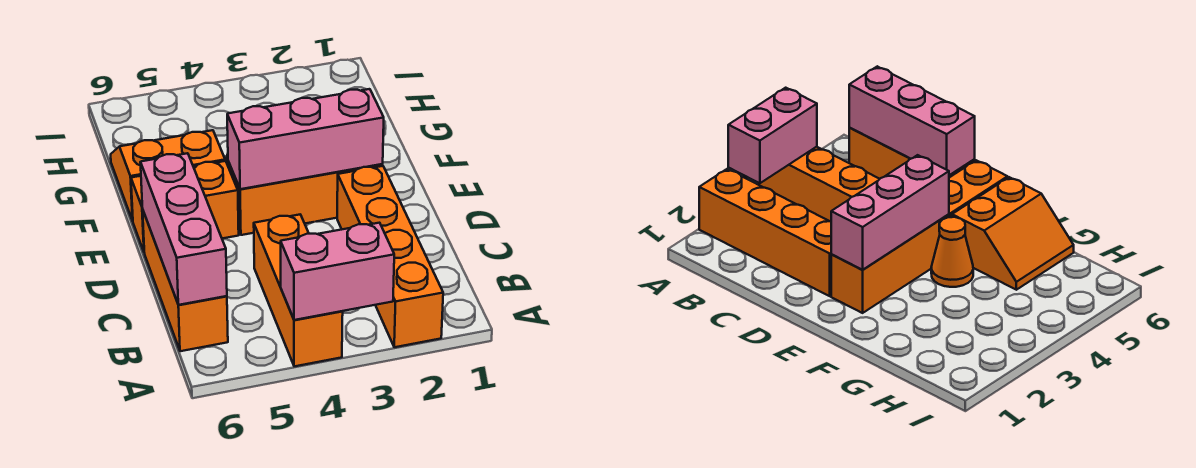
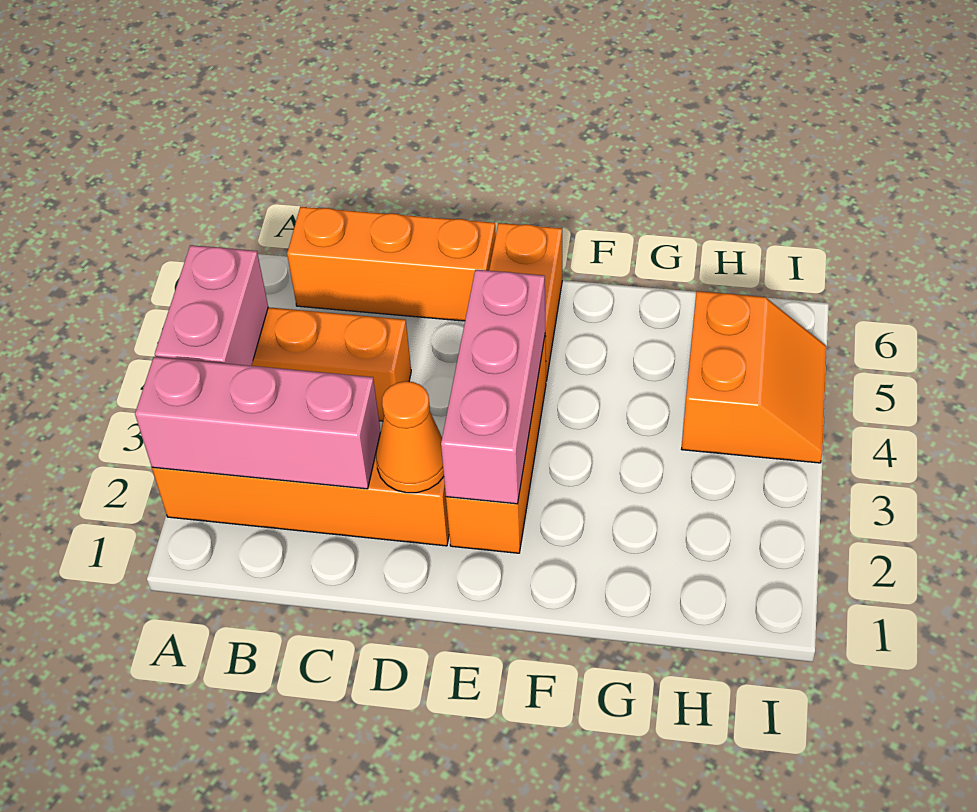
pink 1x3 brick [140,153,227,305] -> pink 1x3 brick moved to [135,357,381,489]
orange 1x1 cone [931,217,973,287] -> orange 1x1 cone moved to [376,381,444,493]
orange 2x2 slope [111,130,225,221] -> orange 2x2 slope moved to [682,291,827,463]

